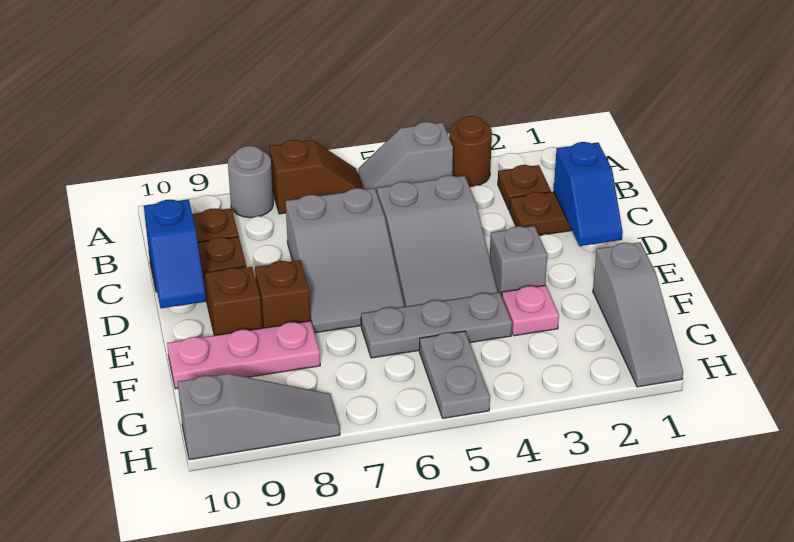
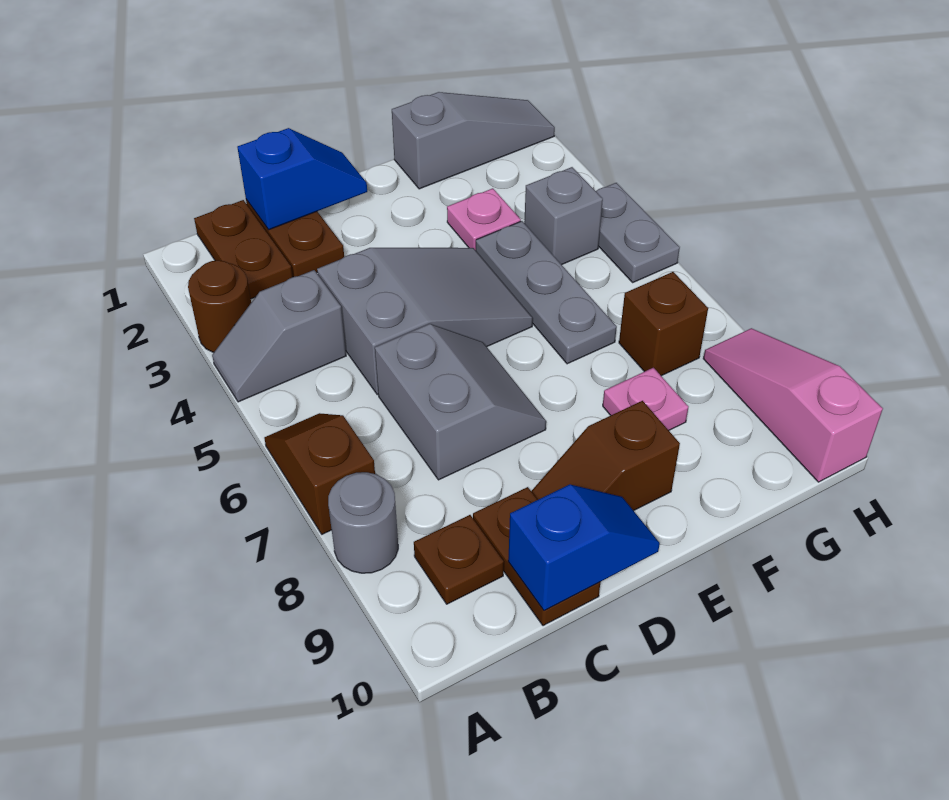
grey 1x2 slope [358,122,453,193] -> grey 1x2 slope turned to [212,270,346,402]
brown 1x1 plate [498,165,551,209] -> brown 1x2 plate [194,200,293,299]
grey 2x3 slope [286,188,405,333] -> grey 2x2 slope [375,324,546,480]
grey 1x1 brick [490,226,547,296] -> grey 1x1 brick moved to [524,167,603,265]
brown 1x1 brick [255,260,310,328] -> brown 1x1 brick moved to [619,272,708,376]
pink 1x3 plate [167,321,320,389] -> pink 1x1 plate [603,367,689,430]
grey 1x2 plate [419,331,490,418] -> grey 1x2 plate turned to [596,183,680,282]
grey 1x3 slope [178,374,340,460] -> pink 1x3 slope [703,328,883,482]

